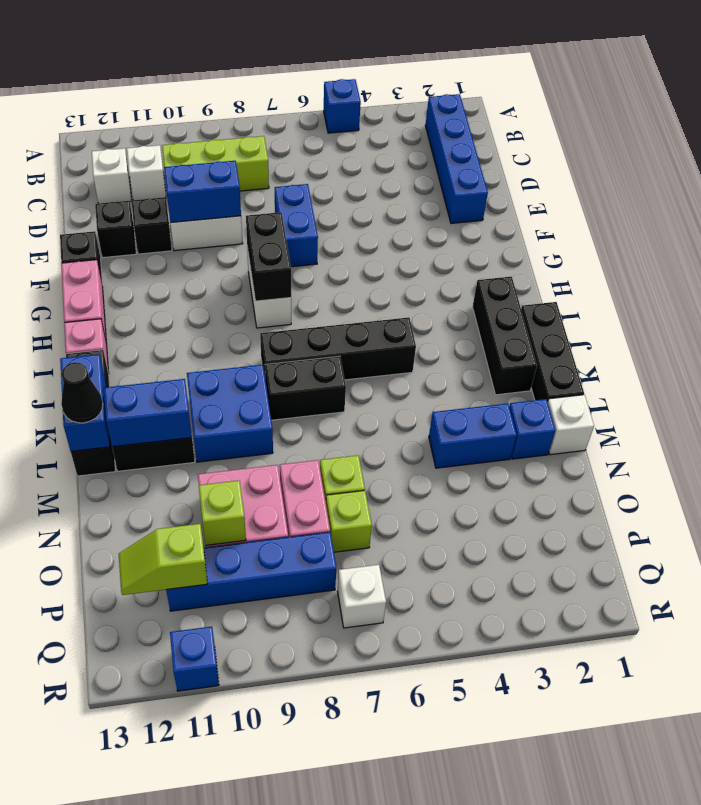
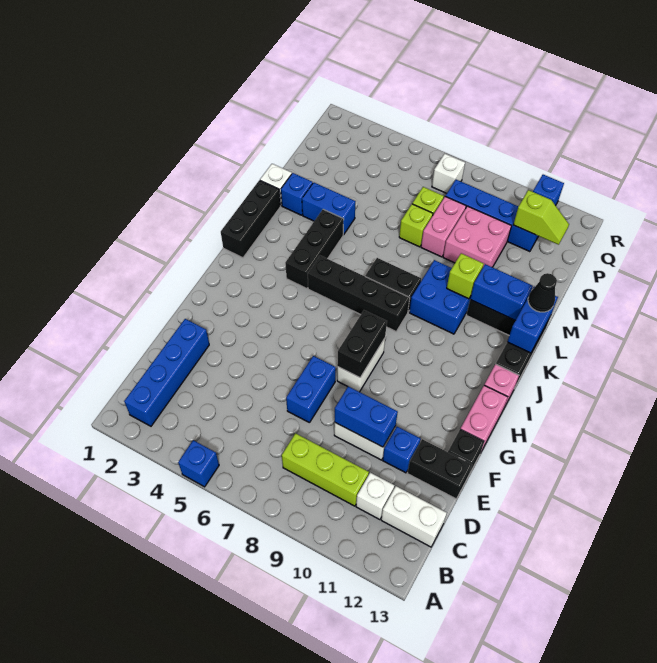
white 1x1 brick [92,148,132,203] -> white 1x2 brick [381,486,447,547]
black 1x1 brick [132,197,172,254] -> blue 1x1 brick [383,427,421,473]
black 1x1 brick [95,201,136,258] -> black 1x2 brick [407,439,472,499]
black 1x3 brick [473,277,537,395] -> black 1x3 brick moved to [286,209,344,288]
lime 1x1 brick [199,481,246,545] -> lime 1x1 brick moved to [447,253,484,299]

